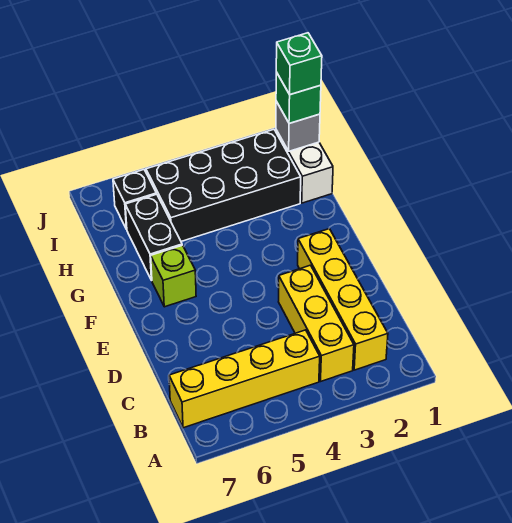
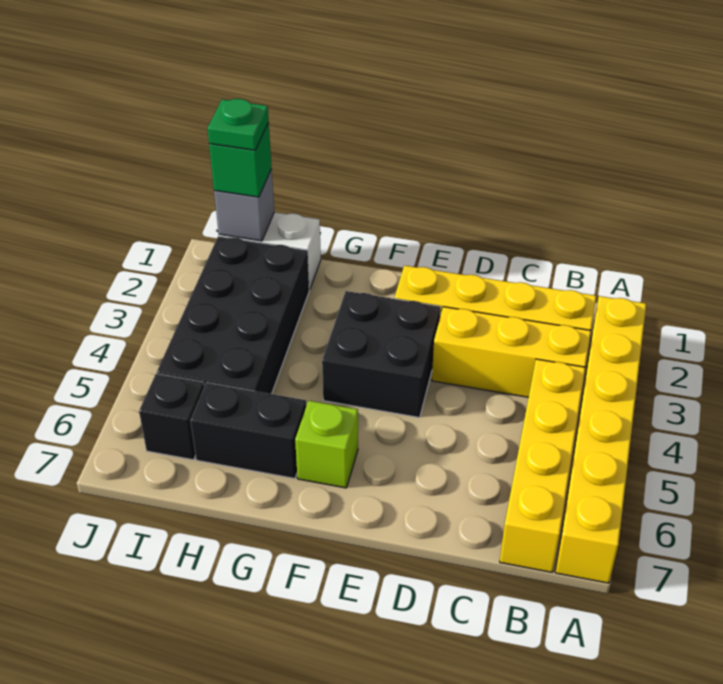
none -> yellow 1x6 brick [555,296,646,583]
none -> black 2x2 brick [322,291,441,417]
green 1x1 brick [276,33,322,95] -> green 1x1 plate [208,99,269,150]

